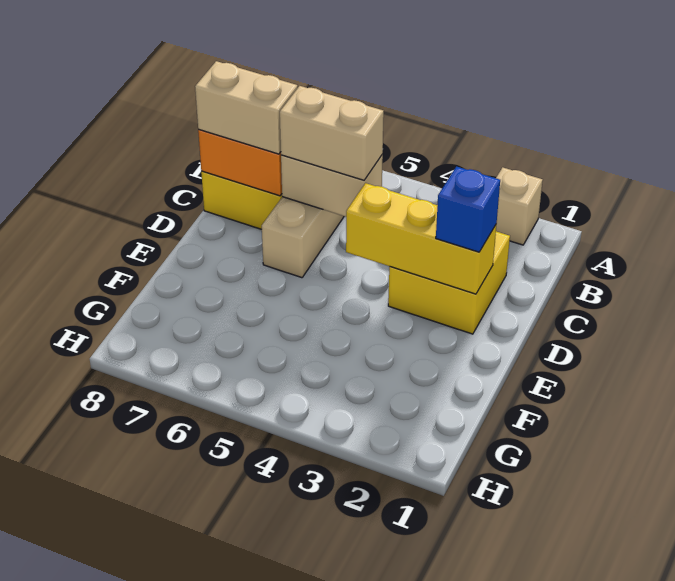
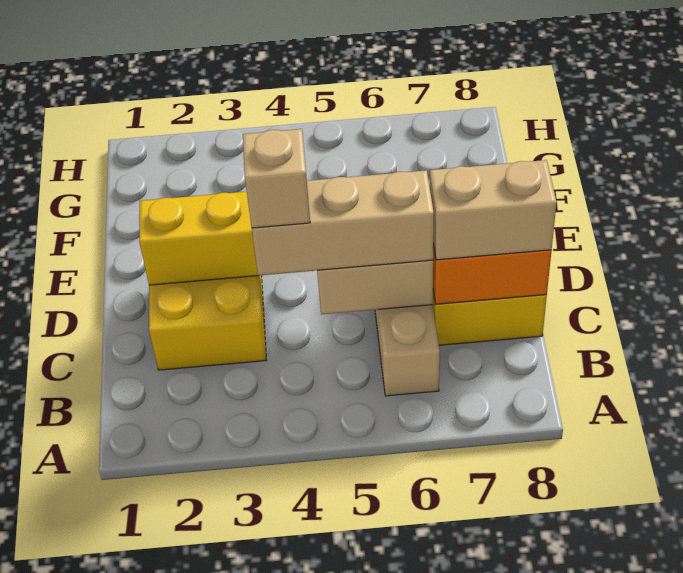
tan 1x1 brick [496,167,543,245] -> tan 1x1 brick moved to [243,129,310,228]
tan 1x2 brick [280,86,384,180] -> tan 1x3 brick [252,170,434,275]
blue 1x1 brick [436,167,500,252] -> none

